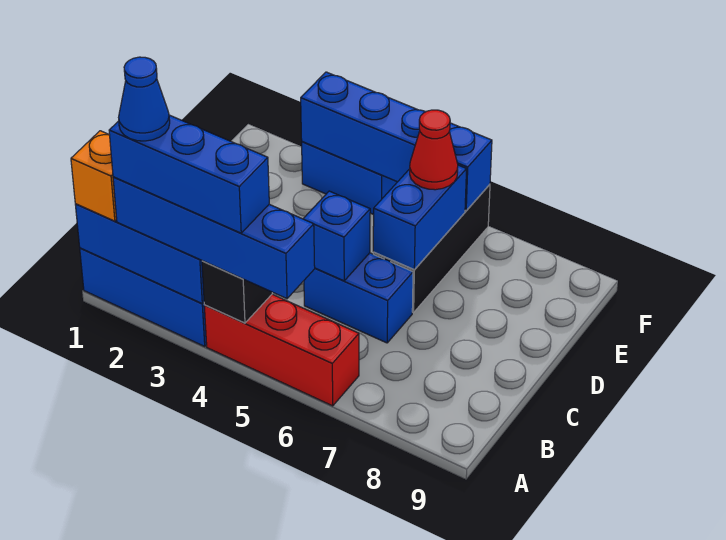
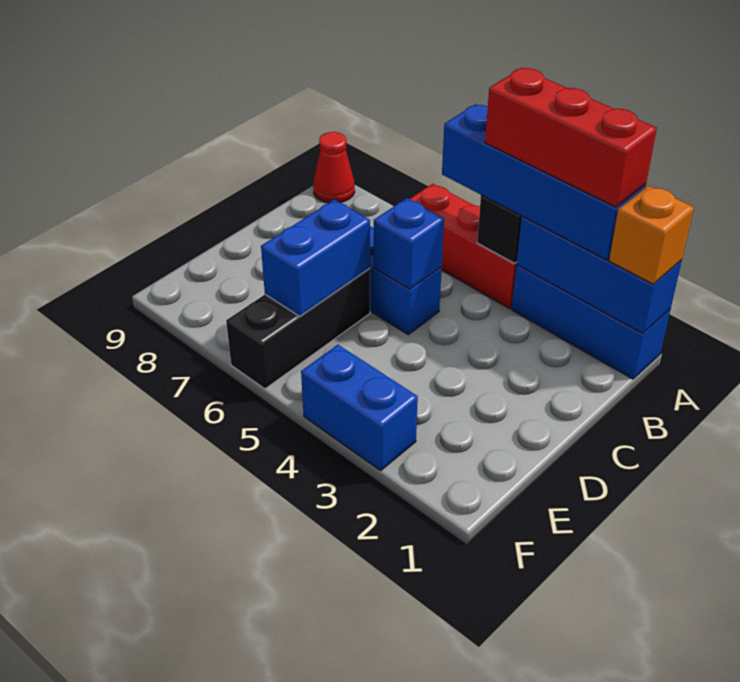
blue 1x3 brick [109,115,269,233] -> red 1x3 brick [485,68,657,207]
blue 1x1 cone [119,57,170,141] -> none
red 1x1 cone [410,110,458,190] -> red 1x1 cone moved to [313,132,355,203]
blue 1x4 brick [301,72,492,211] -> none

